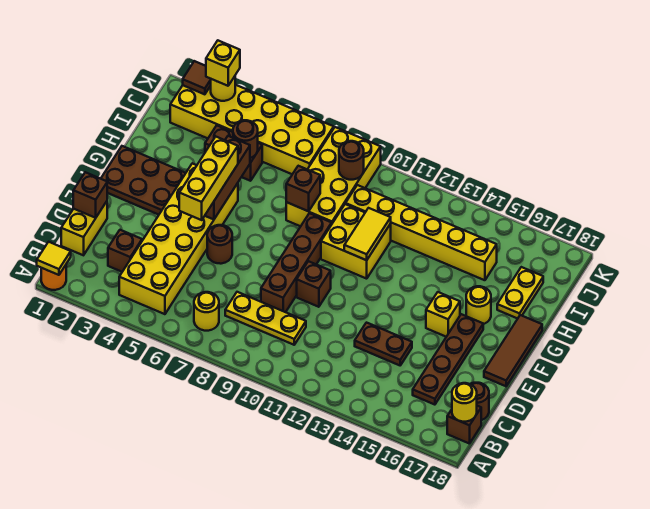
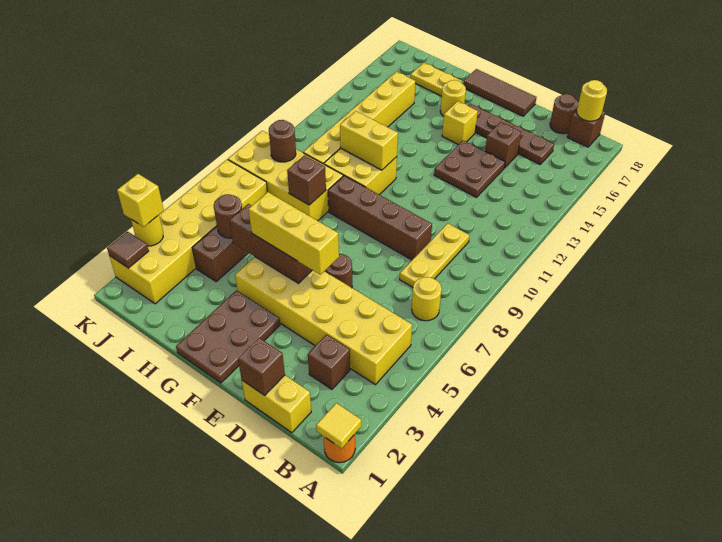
brown 1x2 plate [355,323,412,365] -> brown 2x2 plate [434,141,505,197]
brown 1x1 brick [297,261,331,307] -> brown 1x1 brick moved to [485,122,522,168]
yellow 1x2 tile [344,208,391,260] -> yellow 1x2 brick [340,111,398,170]

